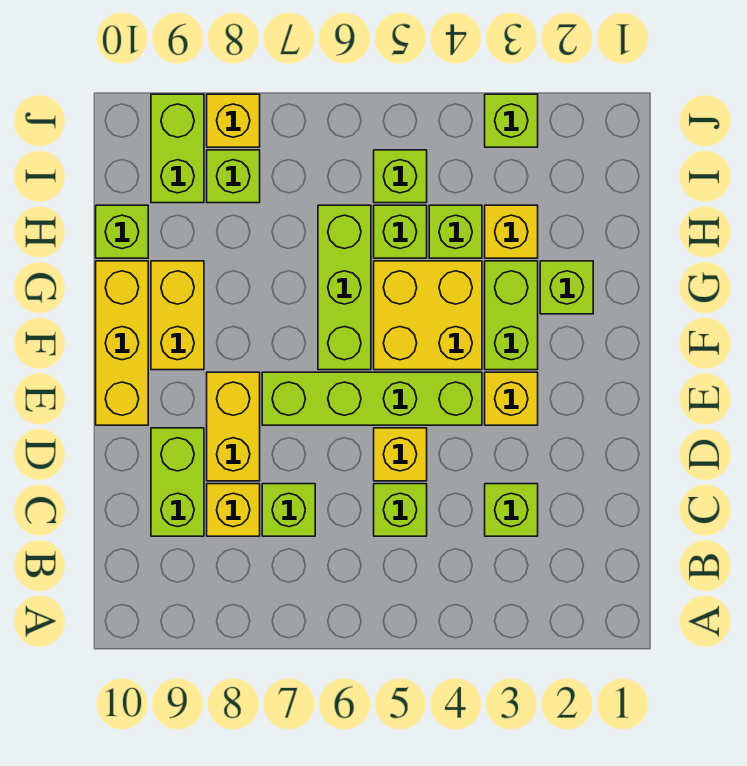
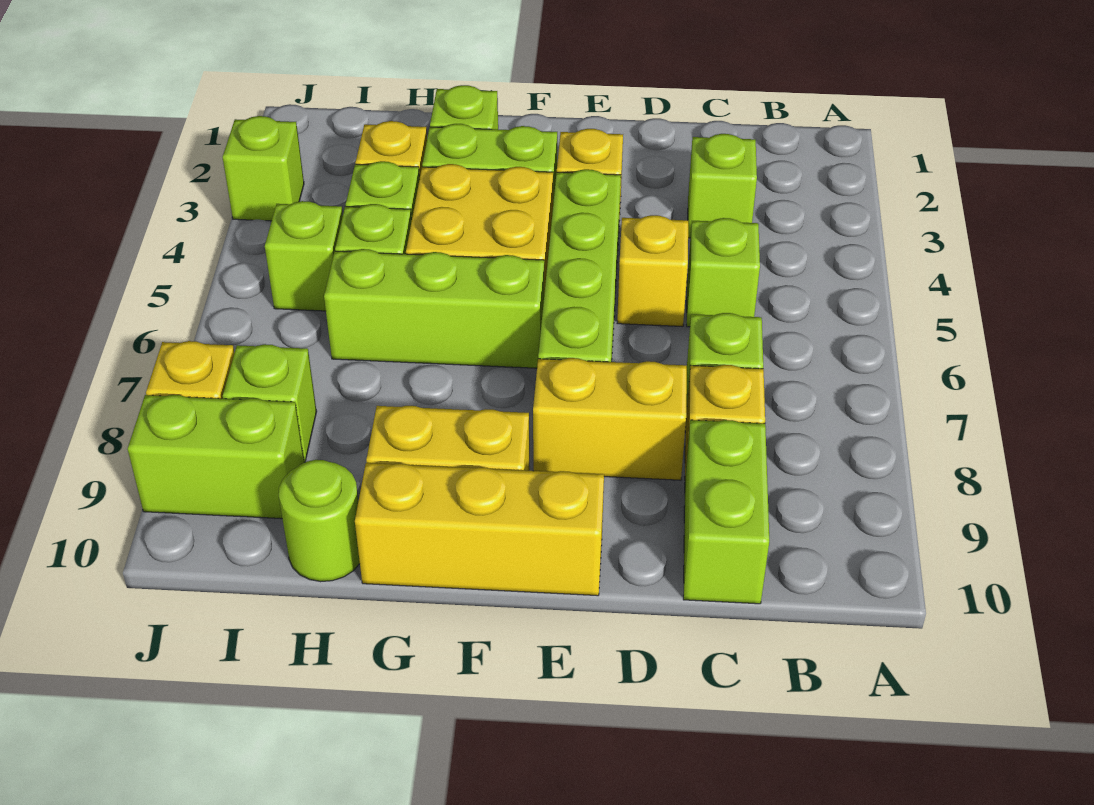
lime 1x2 brick [151,428,204,536] -> lime 1x2 brick turned to [683,420,769,604]
lime 1x1 brick [96,205,148,258] -> lime 1x1 round brick [279,460,360,582]

